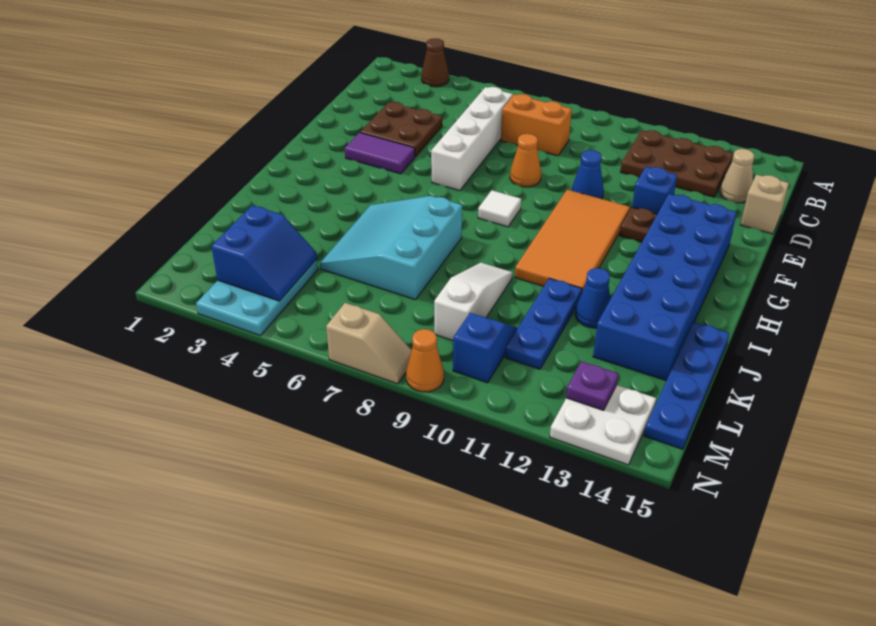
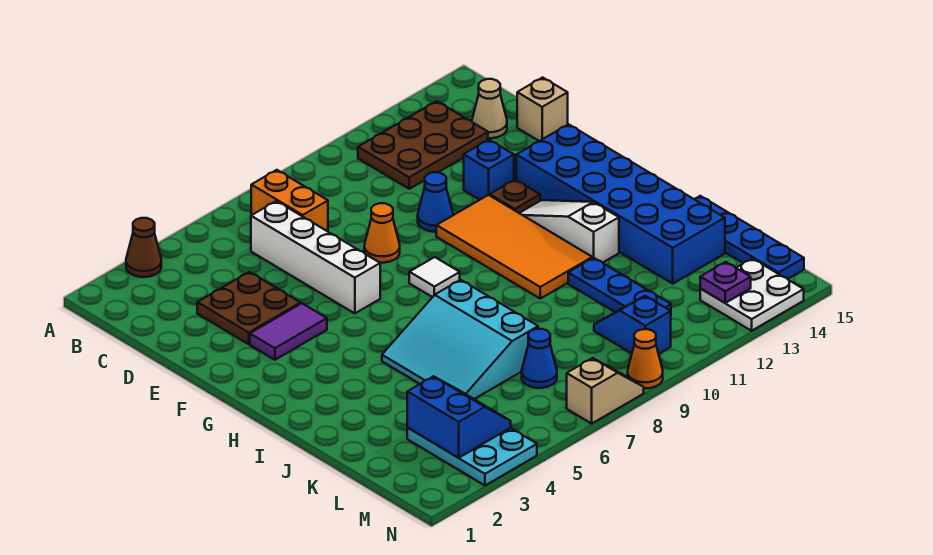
orange 1x2 brick [501,94,572,156] -> orange 1x2 brick turned to [251,170,328,231]
white 1x3 slope [434,263,513,341] -> white 1x3 slope moved to [520,200,619,263]
blue 1x1 cone [575,268,610,328] -> blue 1x1 cone moved to [522,329,557,388]

